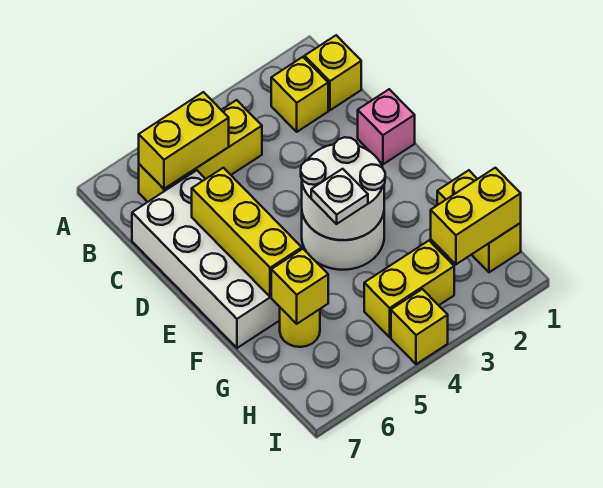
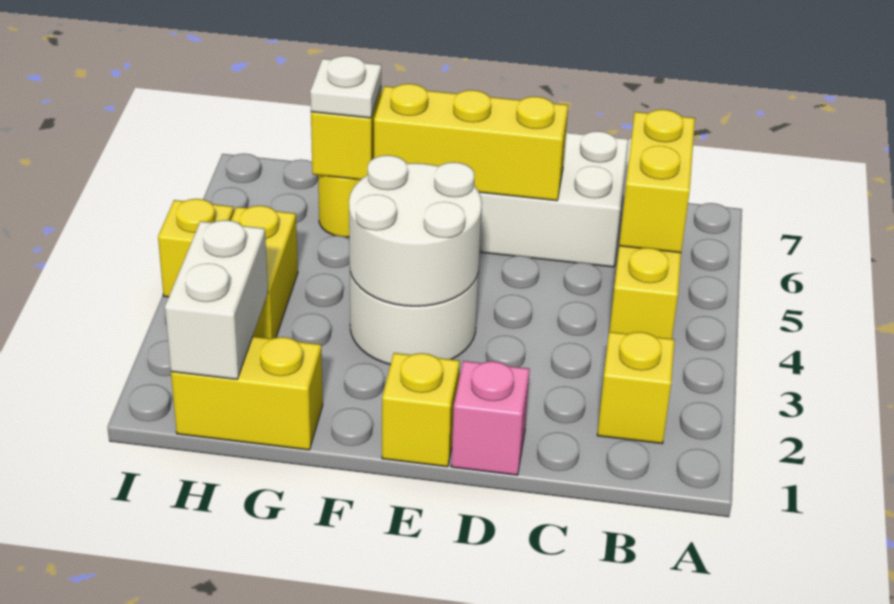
yellow 1x1 brick [305,35,361,110] -> yellow 1x1 brick moved to [382,353,460,467]
white 1x1 plate [311,169,368,224] -> white 1x1 plate moved to [310,56,381,118]
yellow 1x2 brick [431,168,521,264] -> white 1x2 brick [165,220,268,379]

